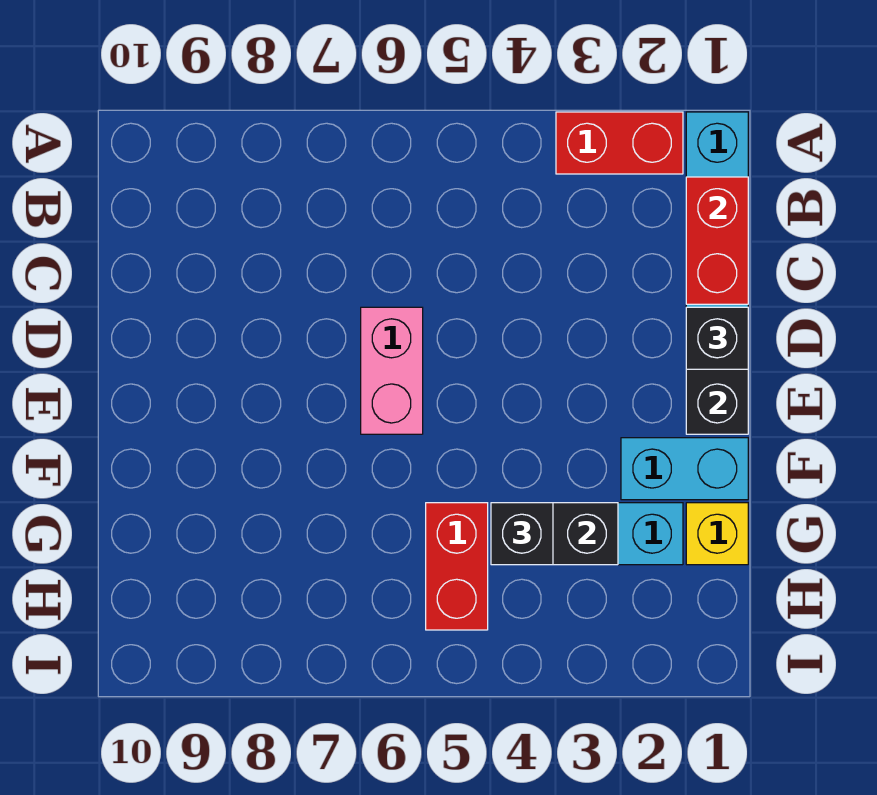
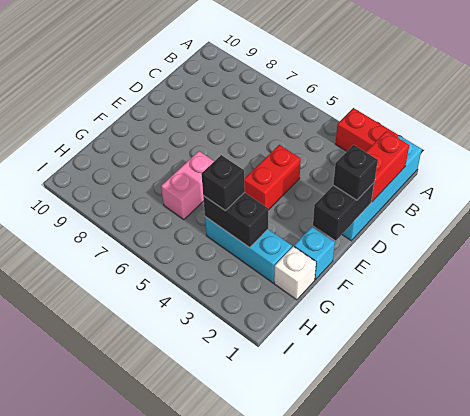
pink 1x2 brick [361,307,423,434] -> pink 1x2 brick moved to [161,151,214,220]
cyan 1x2 brick [621,438,748,500] -> cyan 1x1 brick [294,227,335,280]
yellow 1x1 brick [686,503,748,565] -> white 1x1 brick [274,246,316,300]
red 1x2 brick [426,503,488,630] -> red 1x2 brick moved to [244,145,301,210]

